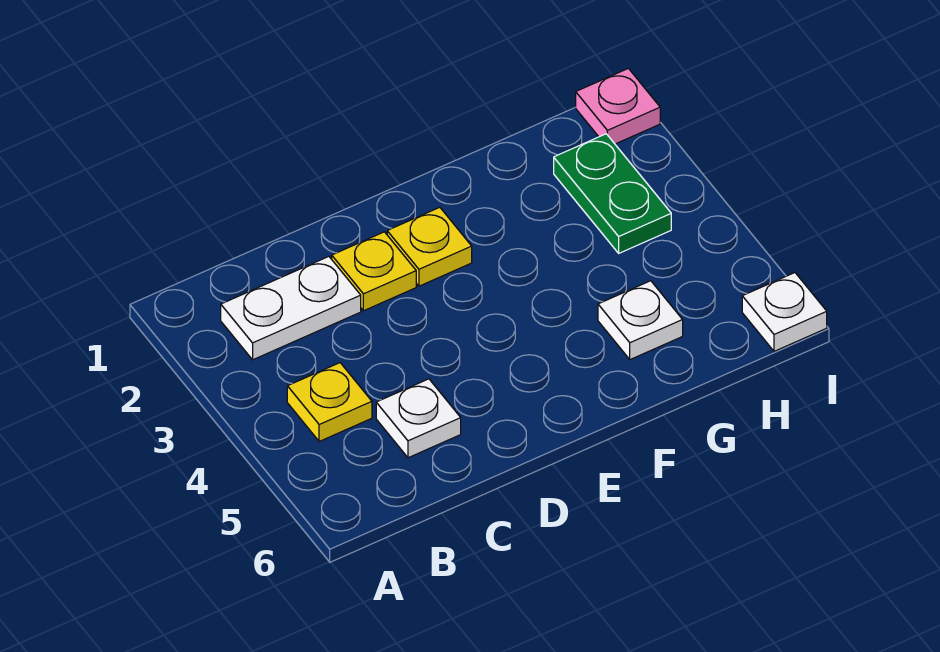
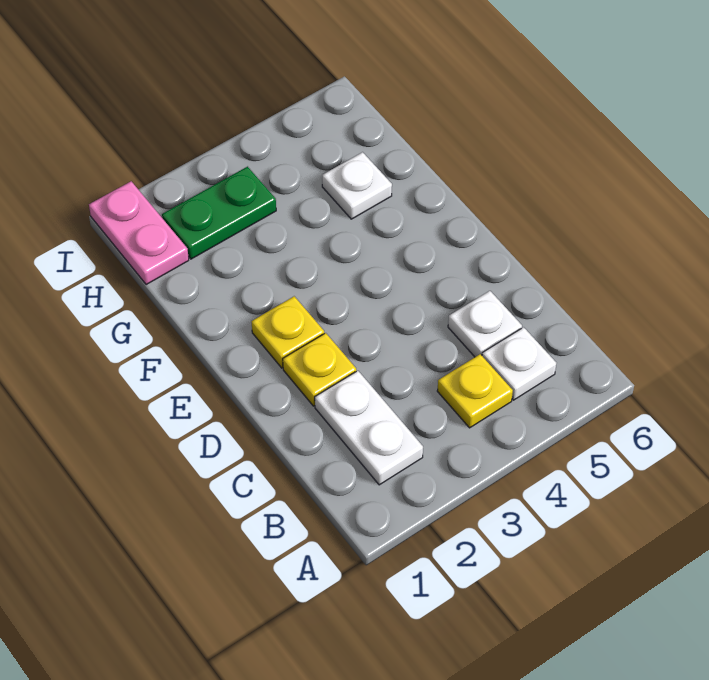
pink 1x1 plate [576,68,660,144] -> pink 1x2 plate [89,181,189,285]
white 1x1 plate [742,273,827,351] -> white 1x1 plate moved to [482,327,556,400]

